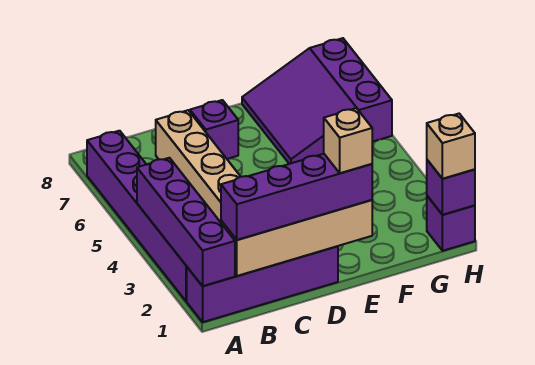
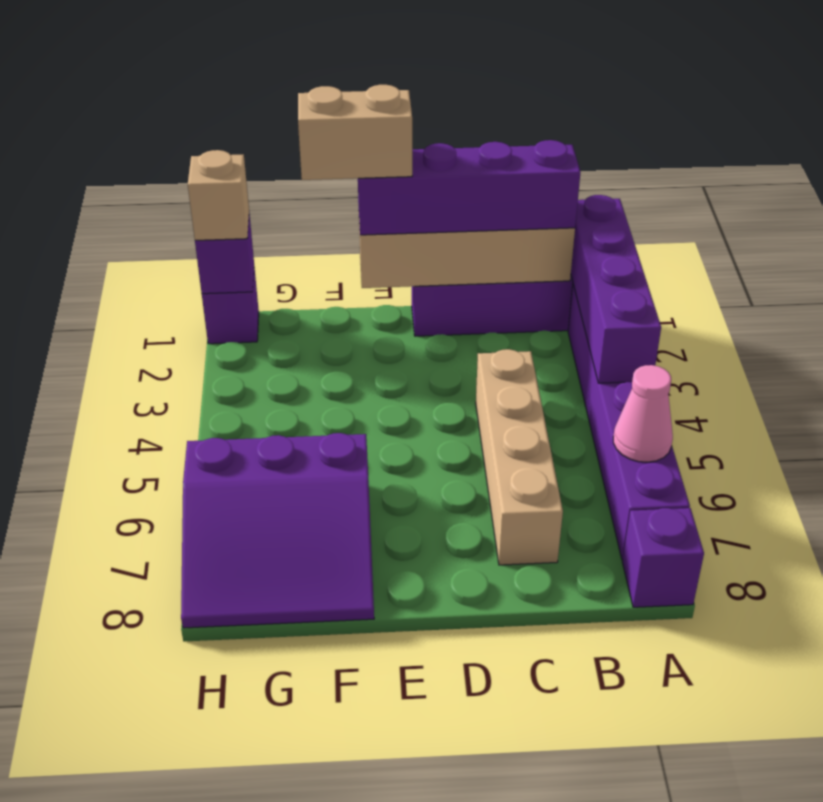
none -> pink 1x1 cone [613,365,673,462]
purple 1x1 brick [190,100,238,159] -> purple 1x1 brick moved to [622,508,704,607]
tan 1x1 brick [324,108,372,173] -> tan 1x2 brick [298,85,412,180]
purple 3x3 slope [242,38,392,164] -> purple 3x3 slope turned to [181,433,374,628]

